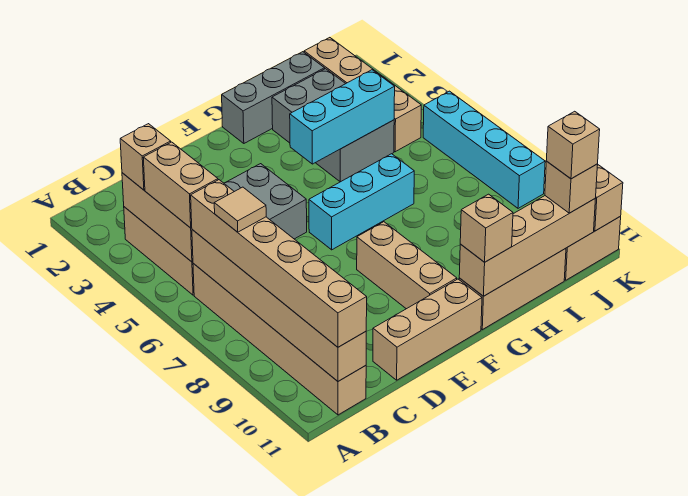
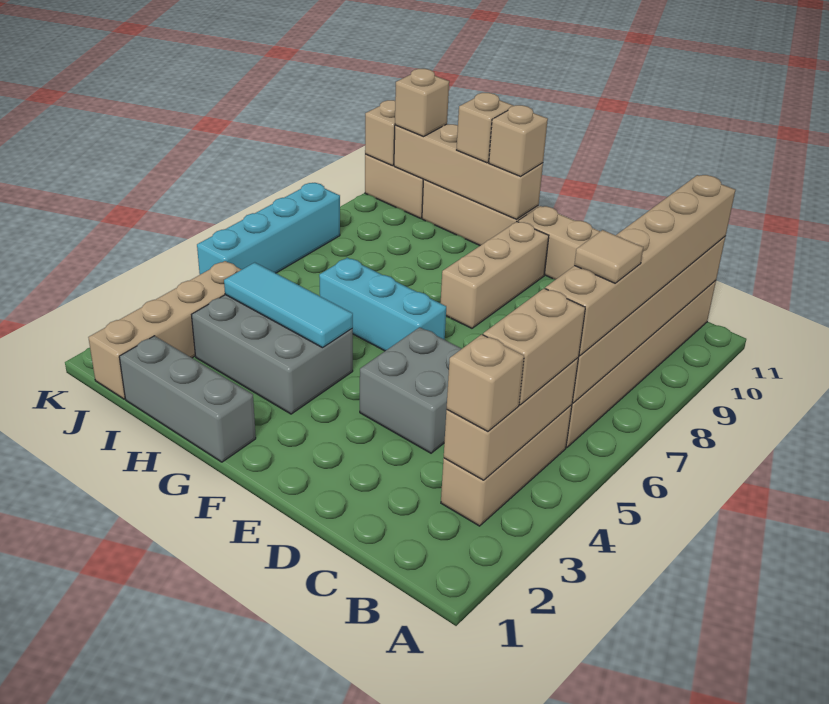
cyan 1x3 brick [290,70,395,164] -> cyan 1x3 tile [224,262,353,348]
grey 2x3 brick [272,69,394,182] -> grey 2x3 brick turned to [192,295,353,414]
tan 1x1 brick [546,111,600,179] -> tan 1x1 brick moved to [457,93,513,163]

